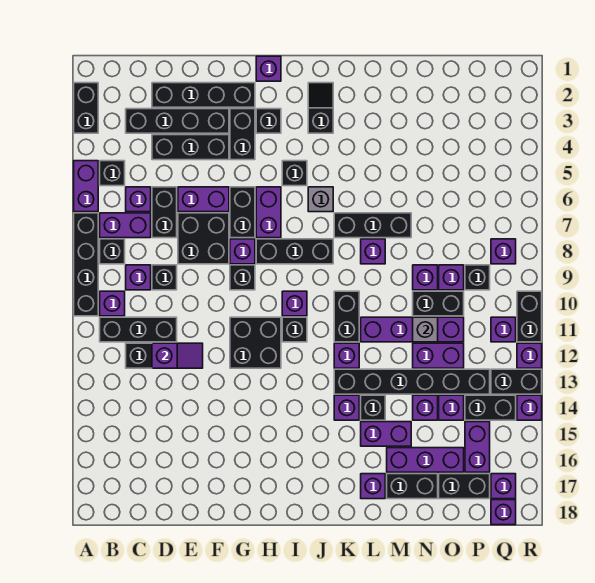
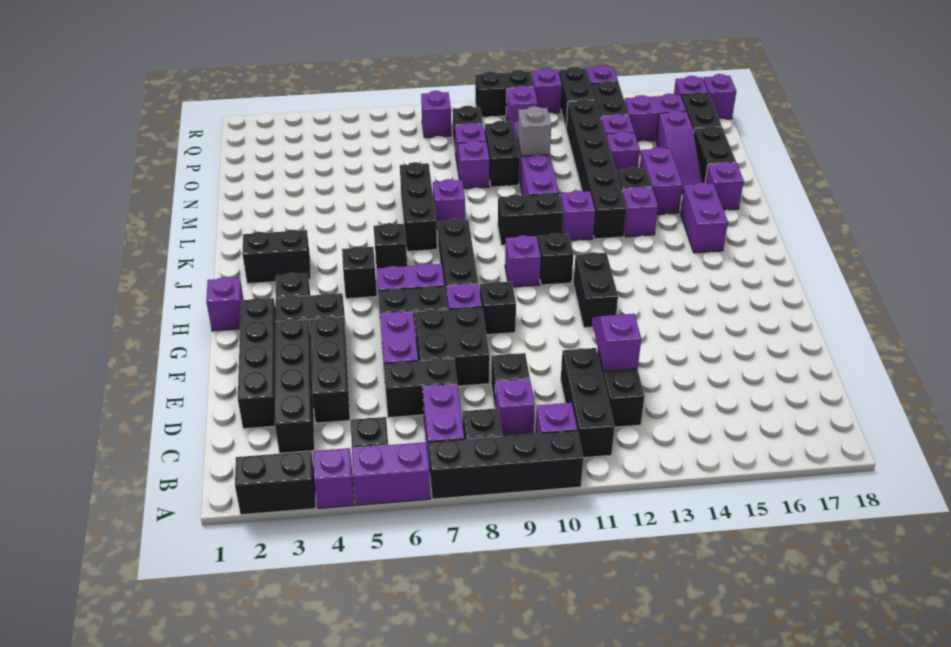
purple 1x1 brick [126,187,151,212] -> purple 1x1 brick moved to [313,448,354,508]
black 2x2 brick [230,317,281,368] -> black 1x2 brick [573,252,618,328]
black 1x2 slope [308,83,333,133] -> black 1x2 brick [242,230,311,284]
grey 1x1 brick [308,187,333,212] -> black 1x1 brick [373,223,407,268]
purple 1x3 brick [387,448,464,472] -> purple 1x3 slope [656,110,702,194]
purple 1x2 brick [413,343,464,368] -> purple 1x2 brick moved to [681,182,728,253]

